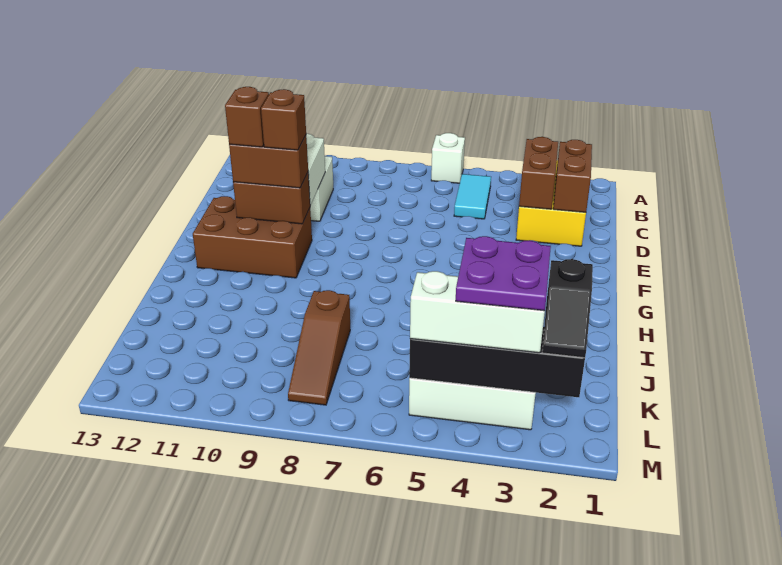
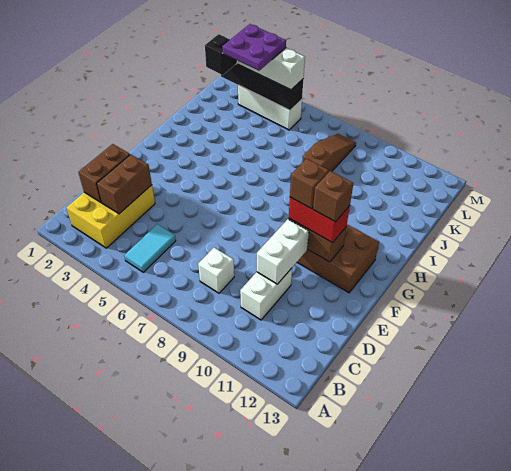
white 1x1 brick [431,133,465,183] -> white 1x1 brick moved to [198,248,234,293]
brown 1x2 brick [229,135,309,188] -> red 1x2 brick [289,197,350,243]

